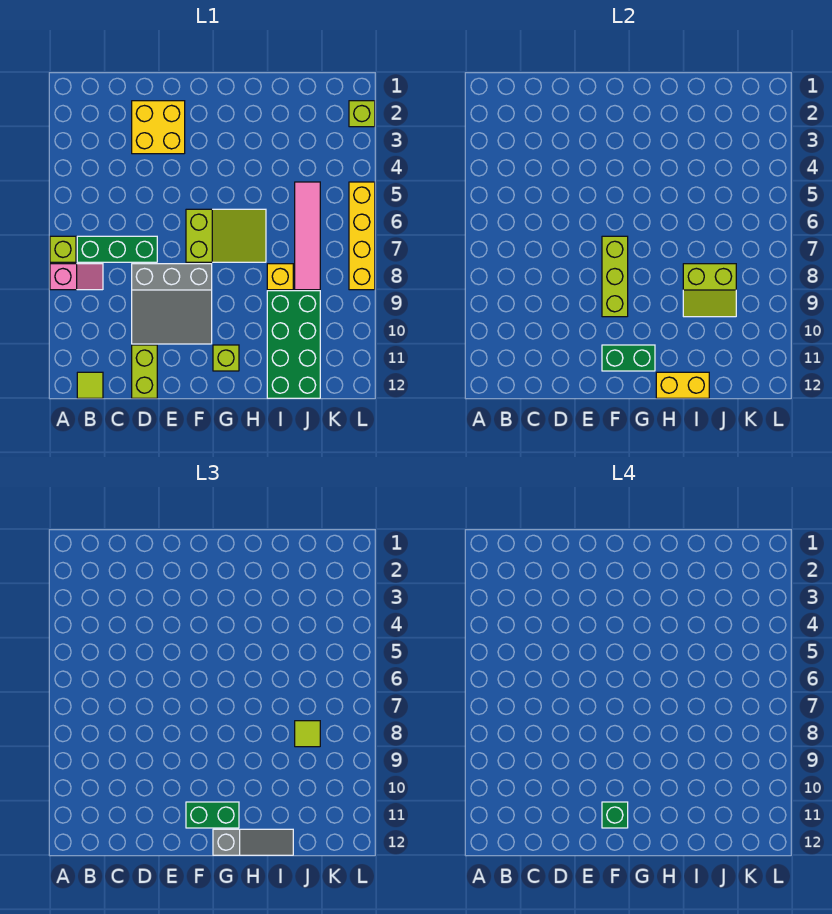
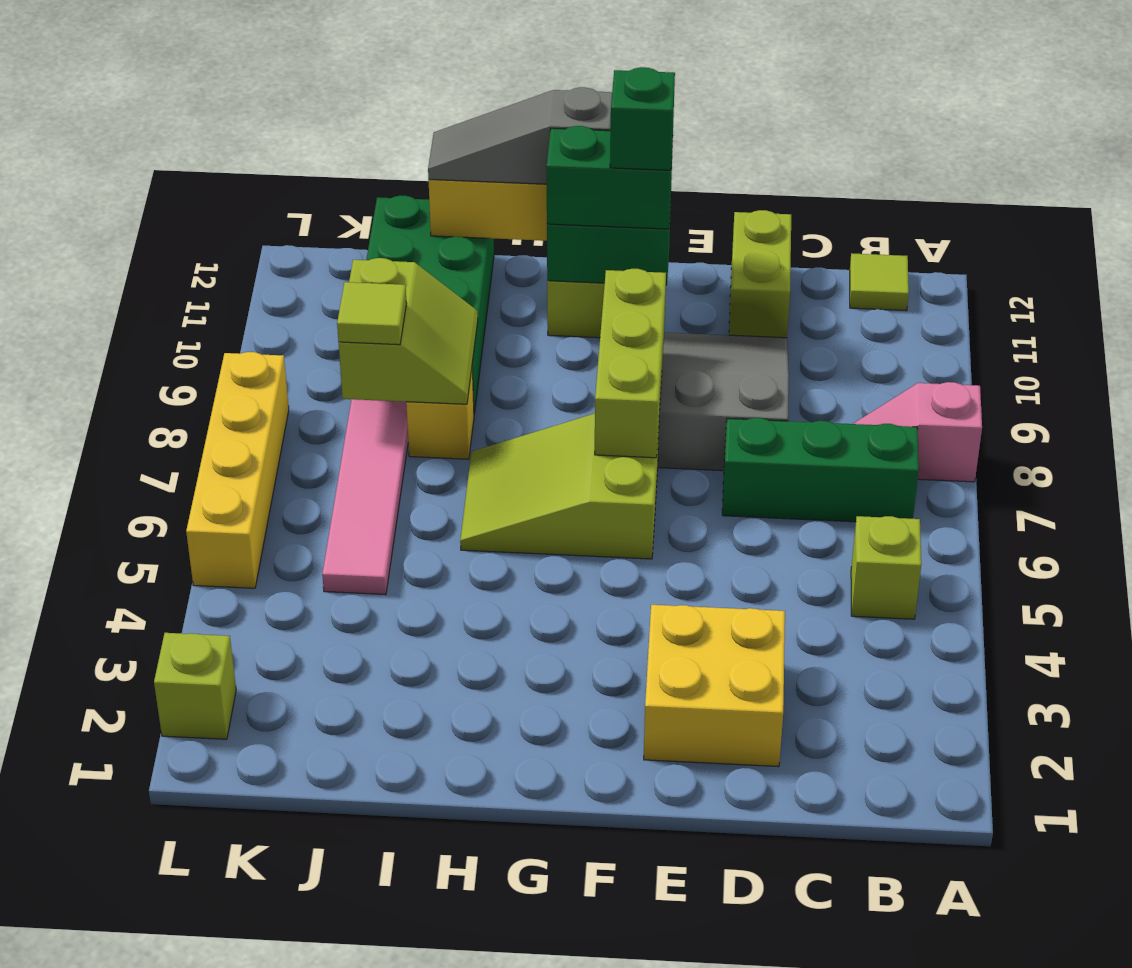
lime 1x1 brick [50,236,76,262] -> lime 1x1 brick moved to [851,516,921,619]
lime 2x2 slope [683,264,736,317] -> lime 2x2 slope turned to [339,258,478,404]

